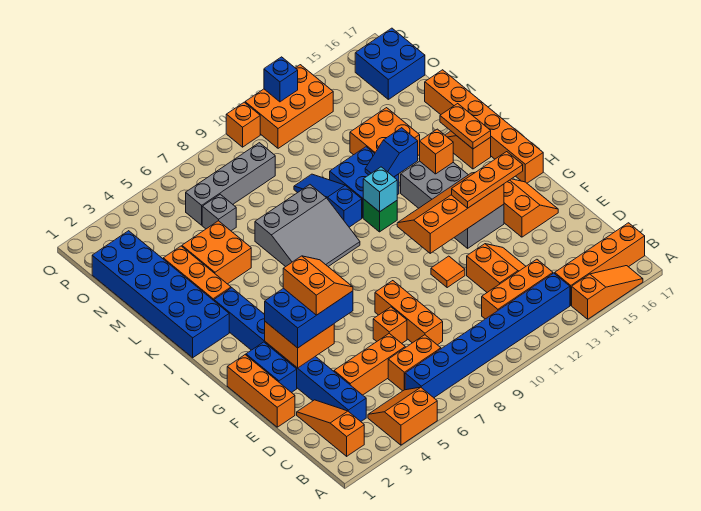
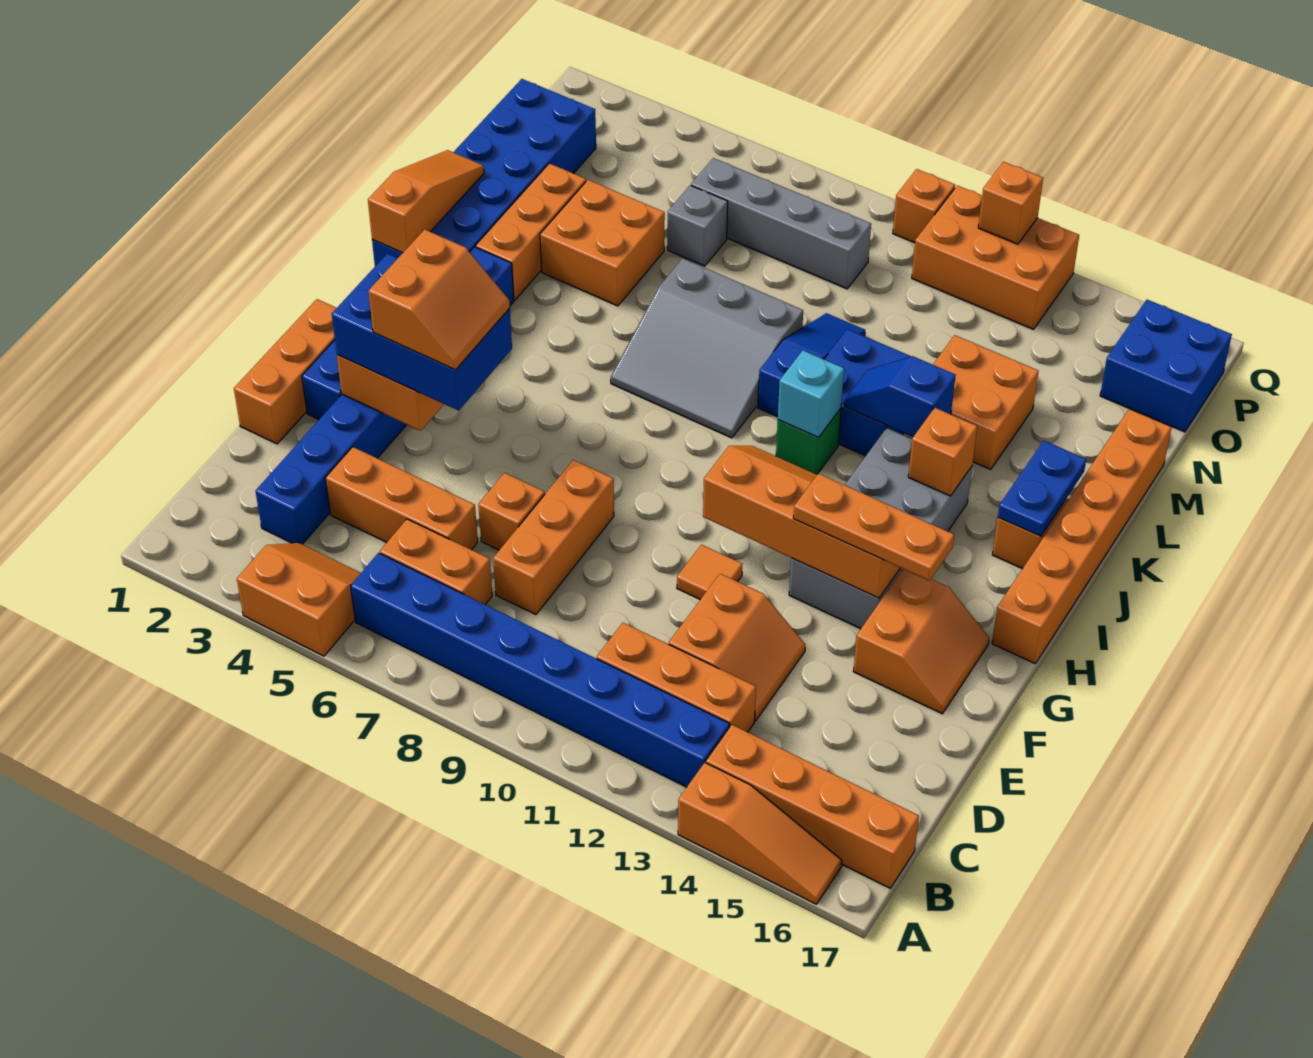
orange 1x3 slope [297,400,364,456] -> orange 1x3 slope moved to [368,150,484,253]
orange 1x2 plate [440,104,491,149] -> blue 1x2 plate [998,441,1086,536]
blue 1x1 brick [264,57,298,102] -> orange 1x1 brick [978,162,1043,244]

